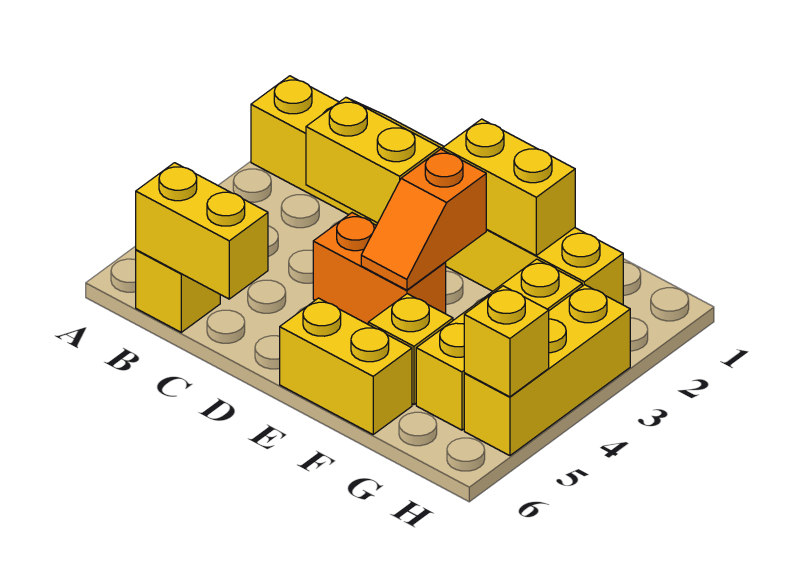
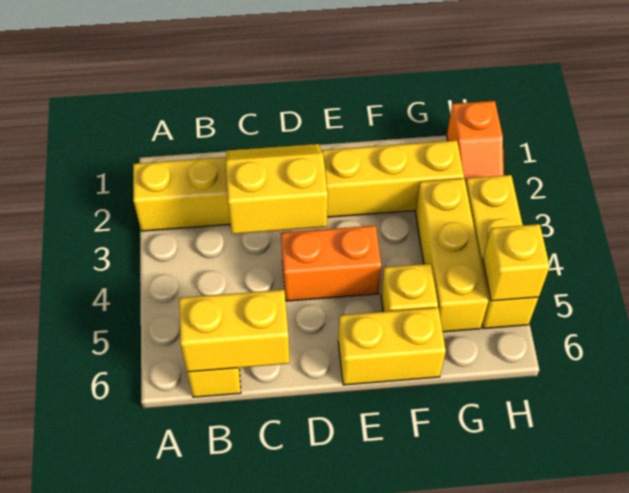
yellow 1x2 brick [443,119,575,255] -> none
orange 1x2 slope [361,149,486,290] -> orange 1x2 slope moved to [447,101,504,183]

